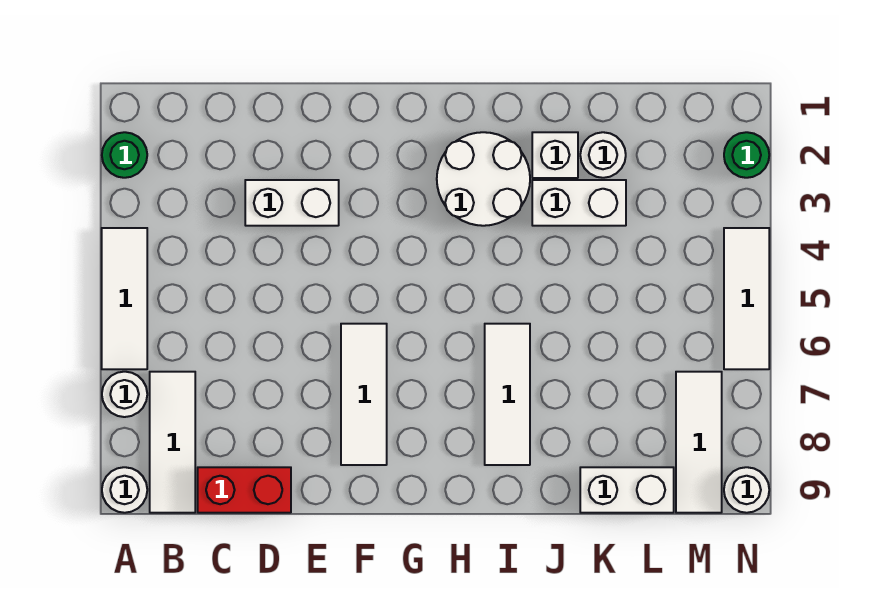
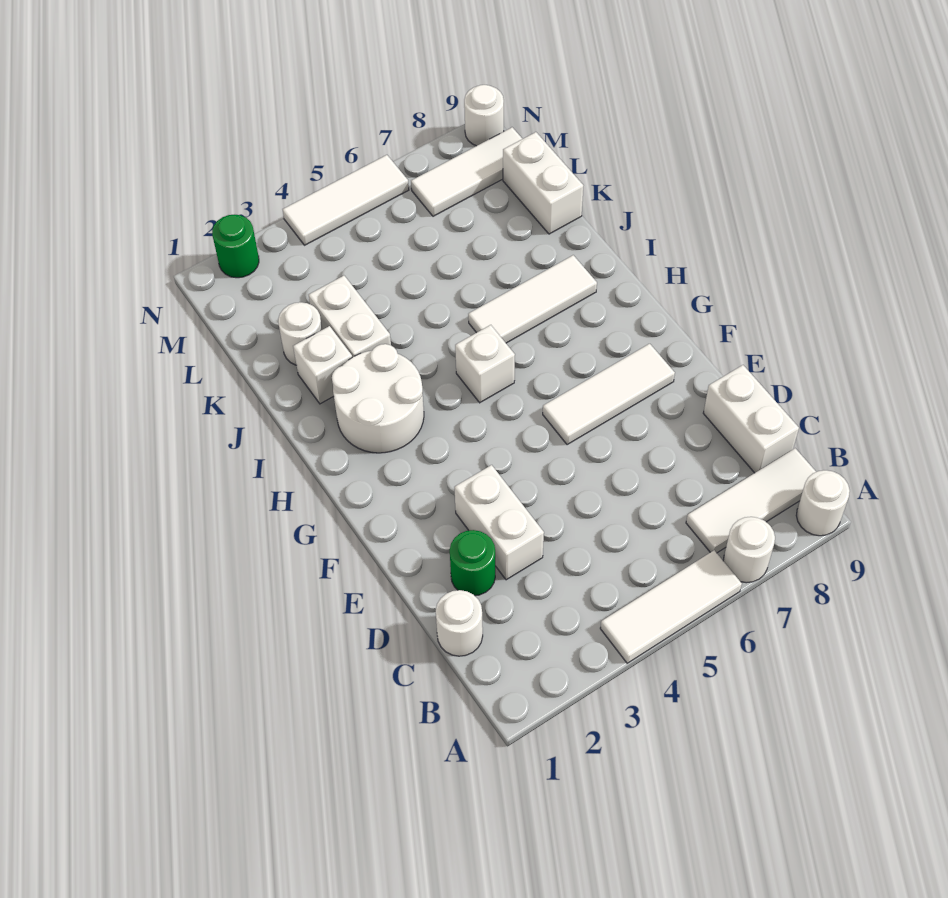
green 1x1 round brick [102,132,147,178] -> green 1x1 round brick moved to [450,530,495,596]
none -> white 1x1 round brick [436,590,483,656]
red 1x2 brick [198,467,291,513] -> white 1x2 brick [703,365,799,473]
none -> white 1x1 brick [455,325,515,403]

